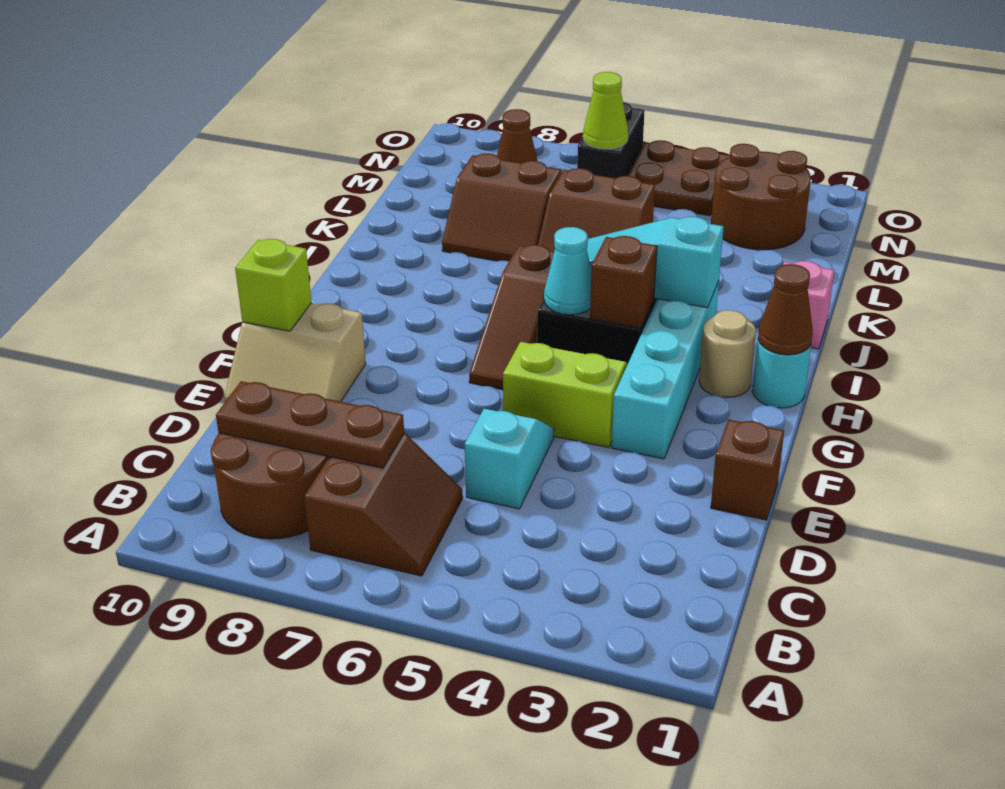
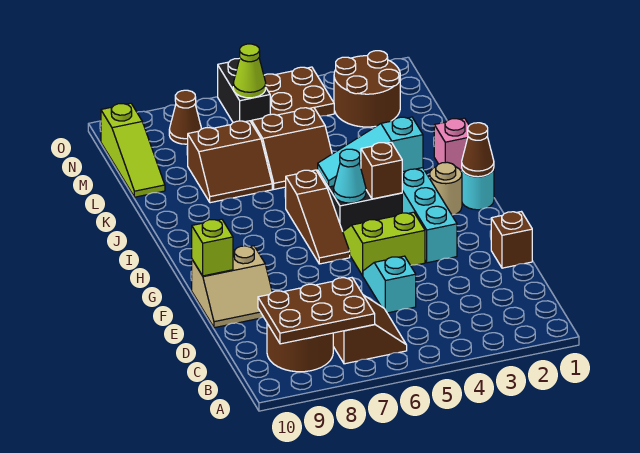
brown 1x3 plate [216,381,404,468] -> brown 2x3 plate [258,278,375,344]
none -> lime 1x3 slope [101,103,165,197]

